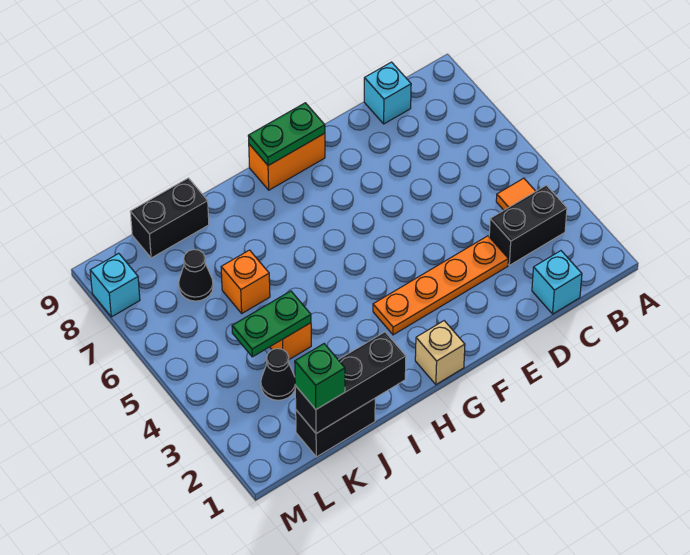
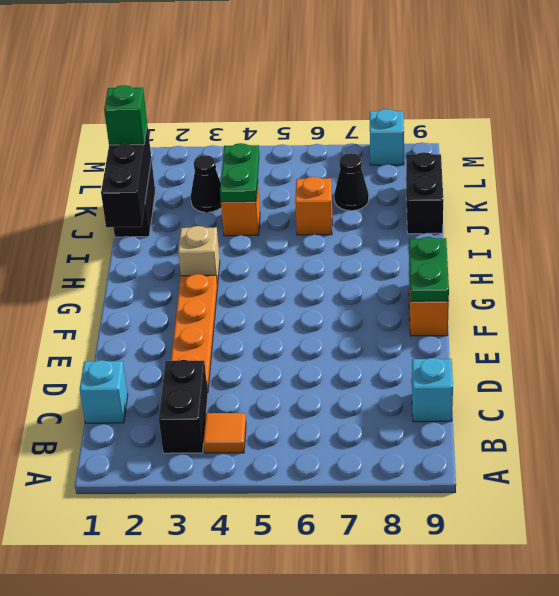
tan 1x1 brick [415,321,465,384] -> tan 1x1 brick moved to [178,226,220,285]

